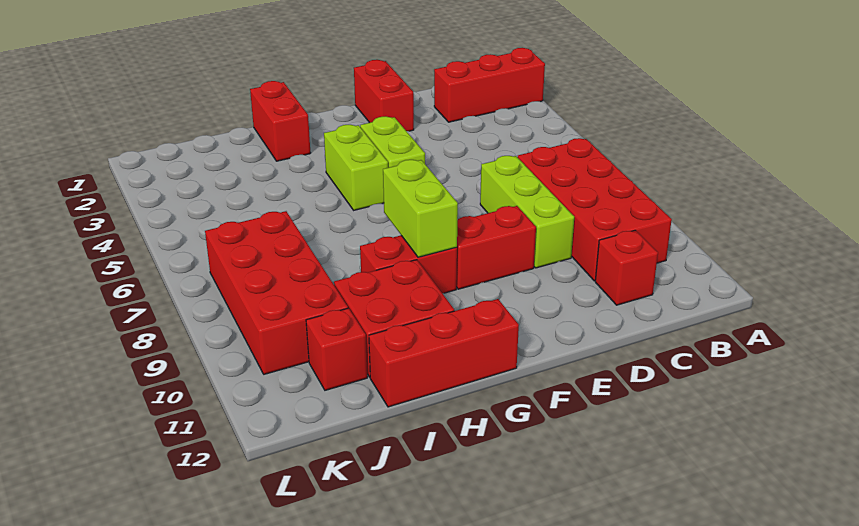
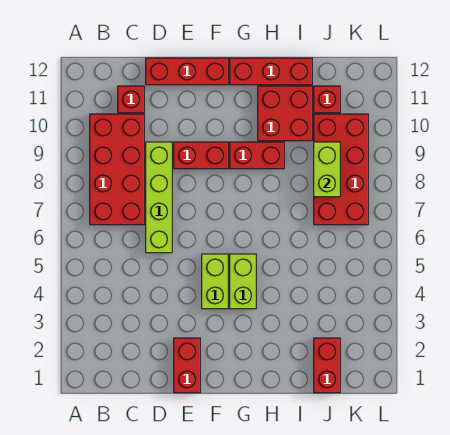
red 1x3 brick [434,48,545,122] -> red 1x3 brick moved to [146,58,228,85]
lime 1x3 brick [480,156,574,268] -> lime 1x4 brick [146,142,172,253]
lime 1x2 brick [383,160,458,257] -> lime 1x2 brick moved to [314,142,340,197]
red 1x2 brick [250,81,310,161] -> red 1x2 brick moved to [314,338,340,393]

